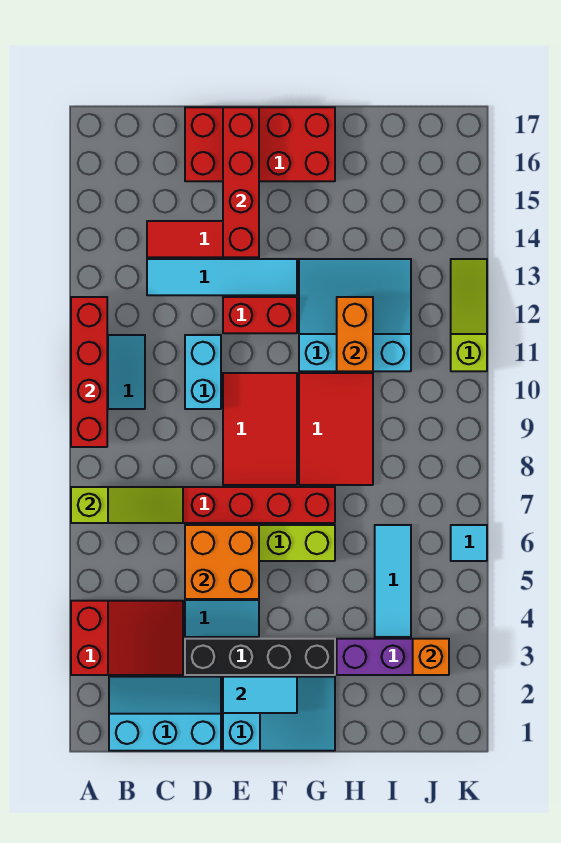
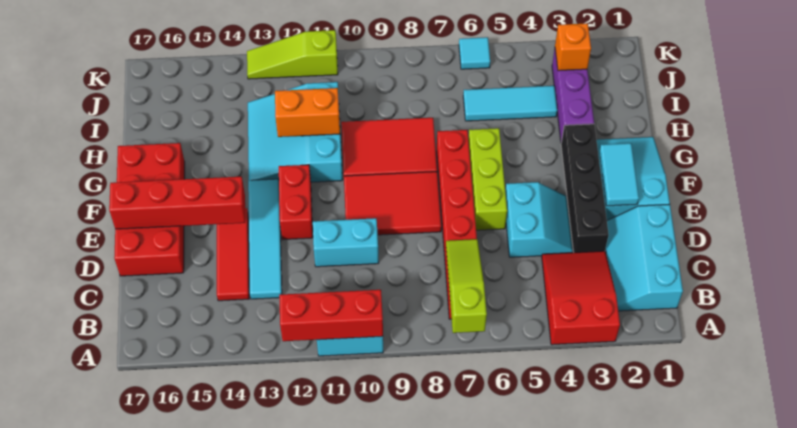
red 1x4 brick [71,297,107,447] -> red 1x3 brick [279,290,383,341]
orange 2x2 brick [185,525,259,599] -> none

